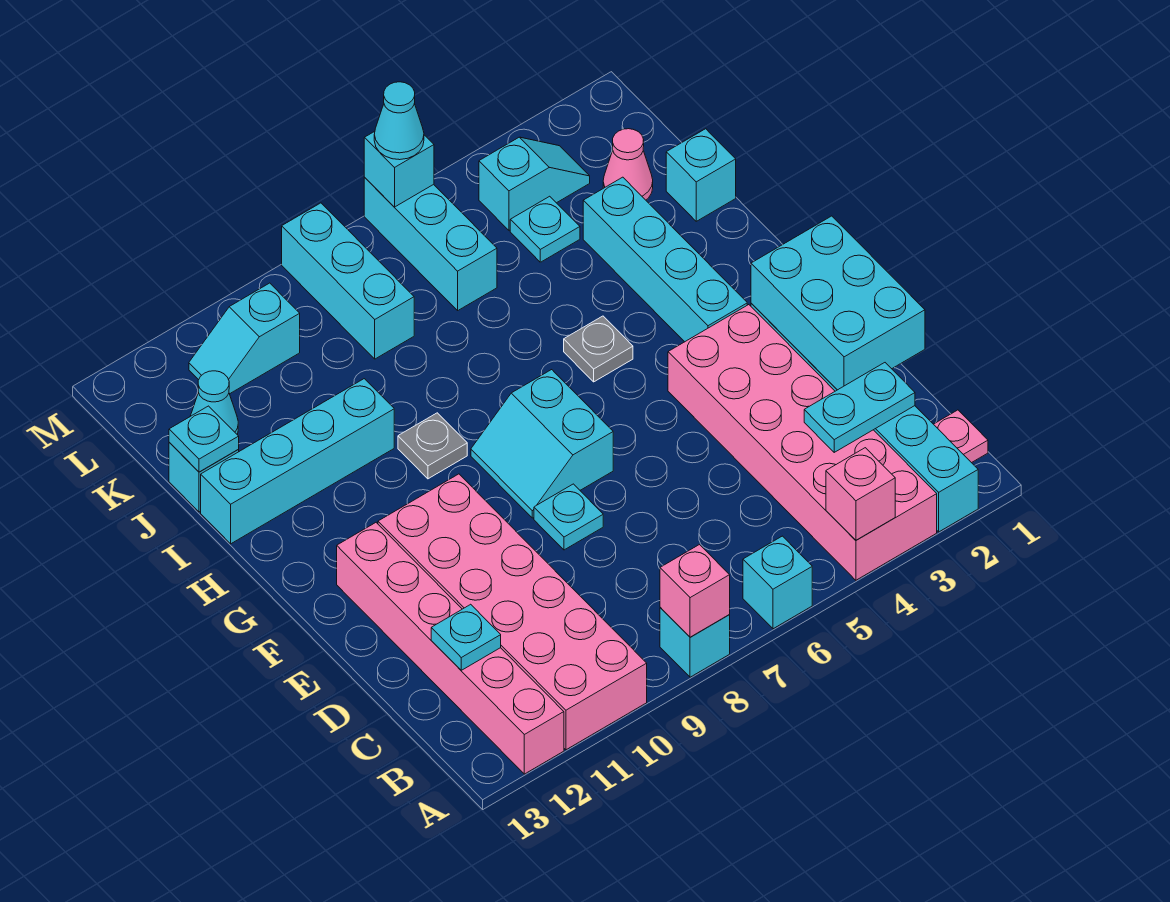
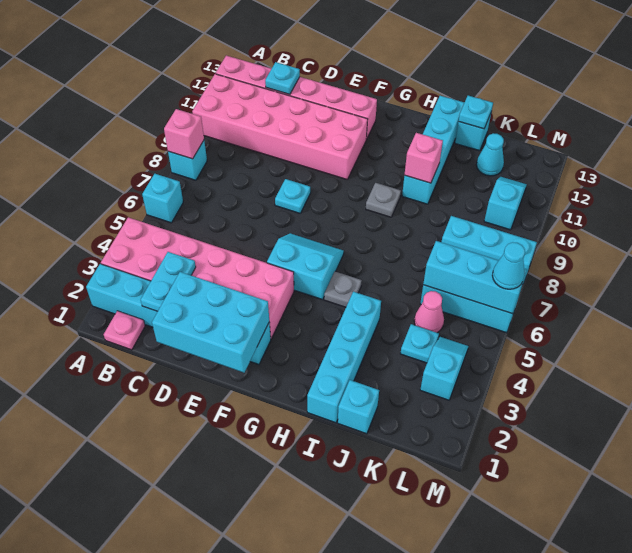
pink 1x1 brick [826,448,895,540] -> pink 1x1 brick moved to [405,133,443,183]
cyan 2x2 slope [471,370,613,518] -> cyan 2x2 slope moved to [267,233,344,300]
cyan 1x4 brick [583,177,747,342] -> cyan 1x4 brick turned to [307,292,381,423]
pink 1x1 cone [603,129,653,200] -> pink 1x1 cone moved to [414,291,444,333]
cyan 1x2 slope [479,137,590,230] -> cyan 1x2 slope turned to [420,337,468,400]
cyan 1x1 brick [364,131,434,207] -> cyan 1x3 brick [423,241,527,314]

